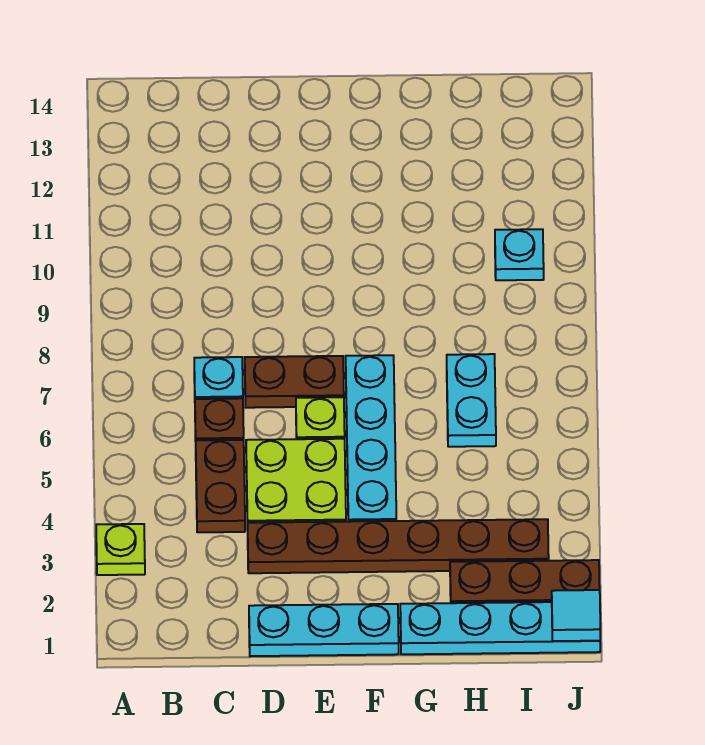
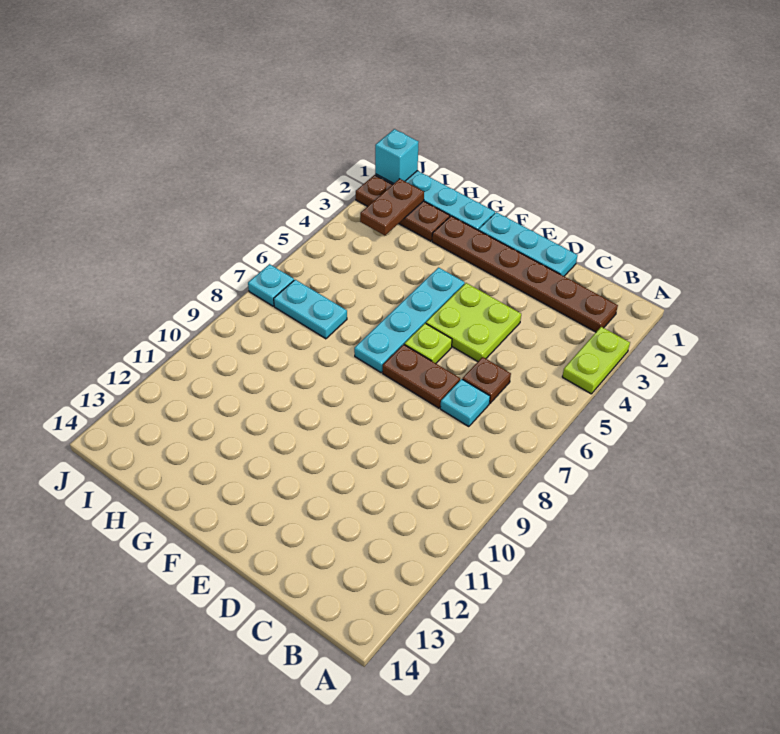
lime 1x1 plate [96,524,145,575] -> lime 1x2 plate [562,327,630,394]
brown 1x2 plate [196,440,245,532] -> brown 1x2 plate moved to [360,179,424,235]
brown 1x6 plate [248,519,549,573] -> brown 1x6 plate moved to [432,216,618,332]
cyan 1x2 plate [447,354,496,447] -> cyan 1x2 plate turned to [274,280,347,339]
cyan 1x1 plate [495,229,544,280] -> cyan 1x1 plate moved to [248,264,294,306]
cyan 1x1 tile [552,590,600,641] -> cyan 1x1 brick [375,129,418,184]

